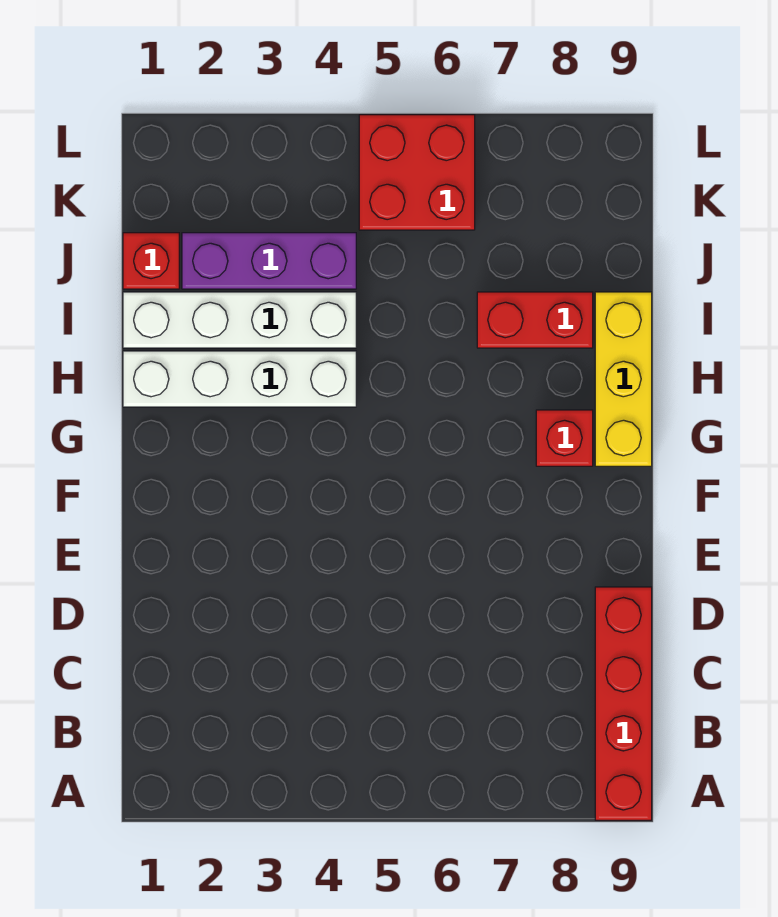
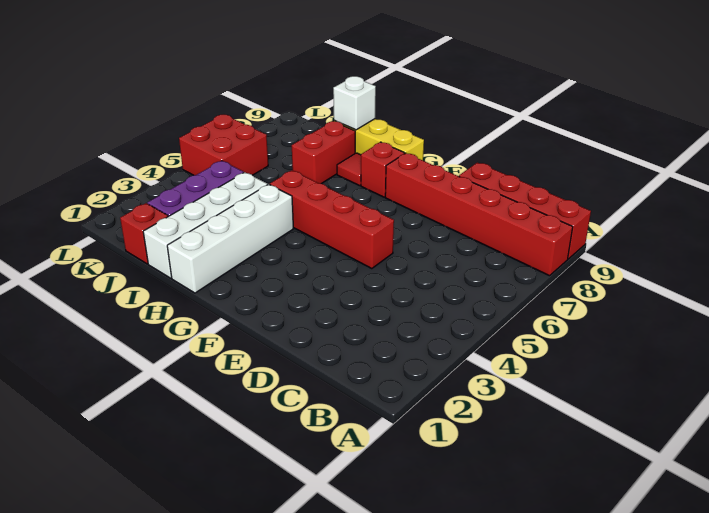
none -> red 1x6 brick [385,153,573,276]
none -> red 1x4 brick [270,170,394,269]
none -> red 1x1 tile [337,153,361,186]
none -> white 1x1 brick [333,76,376,130]

